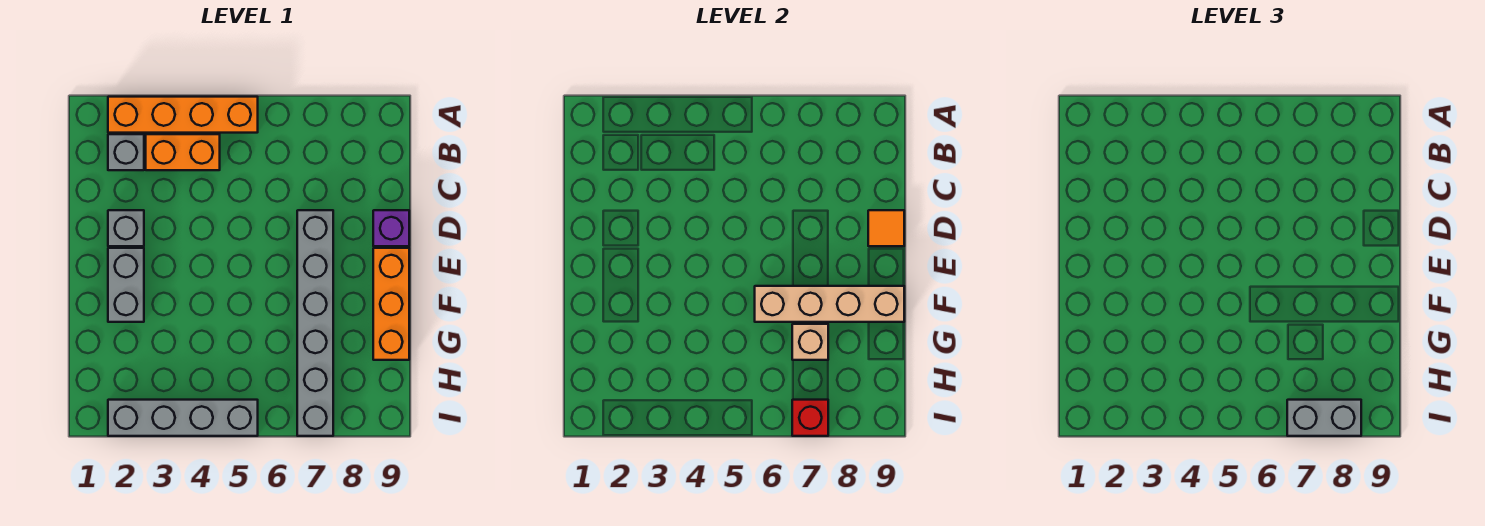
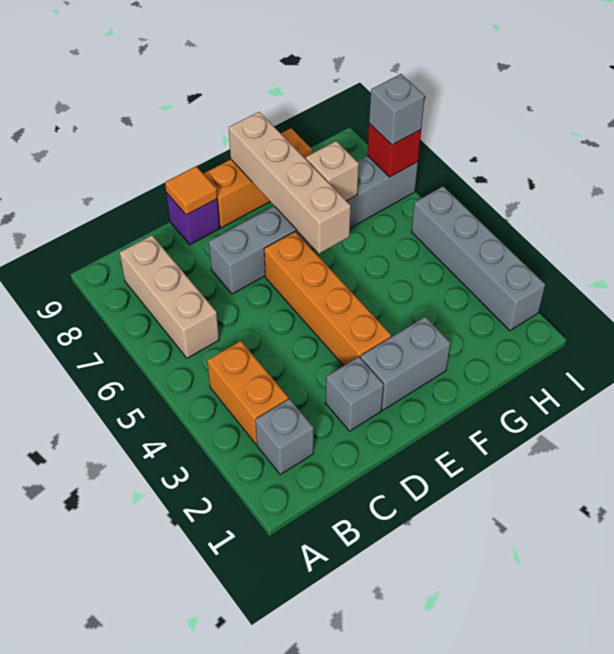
orange 1x4 brick [108,97,258,133] -> orange 1x4 brick moved to [264,232,391,366]
none -> tan 1x3 brick [120,235,219,358]
grey 1x2 brick [1287,400,1361,436] -> grey 1x1 brick [369,74,425,145]

